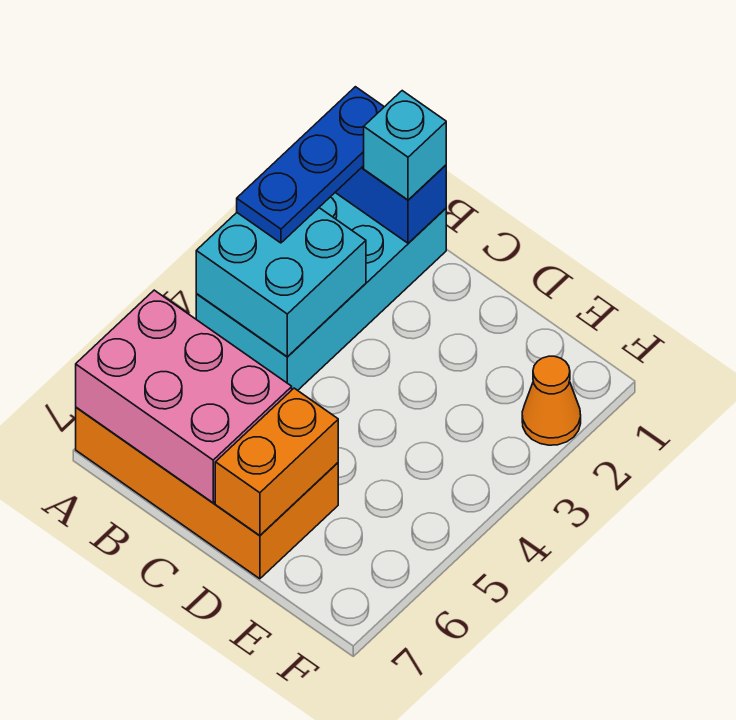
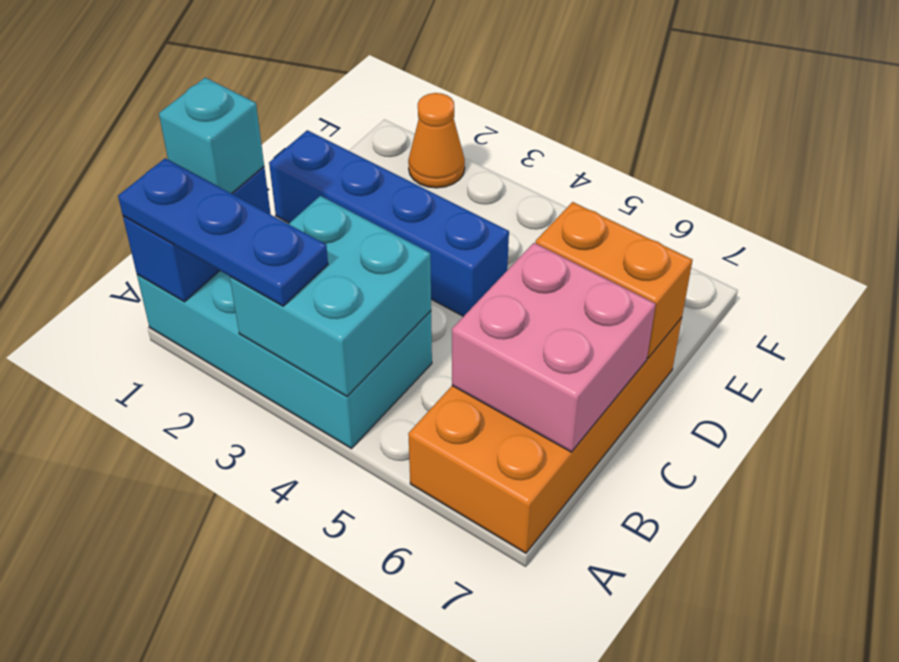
pink 2x3 brick [76,290,292,503] -> pink 2x2 brick [452,243,656,452]
none -> blue 1x4 brick [269,130,509,317]

